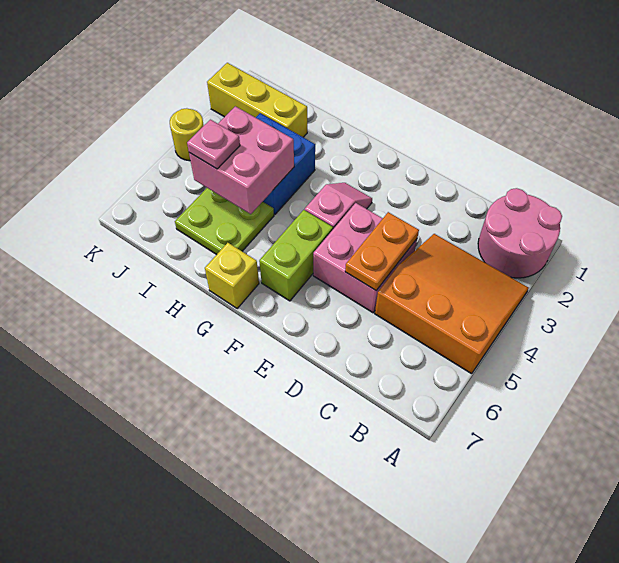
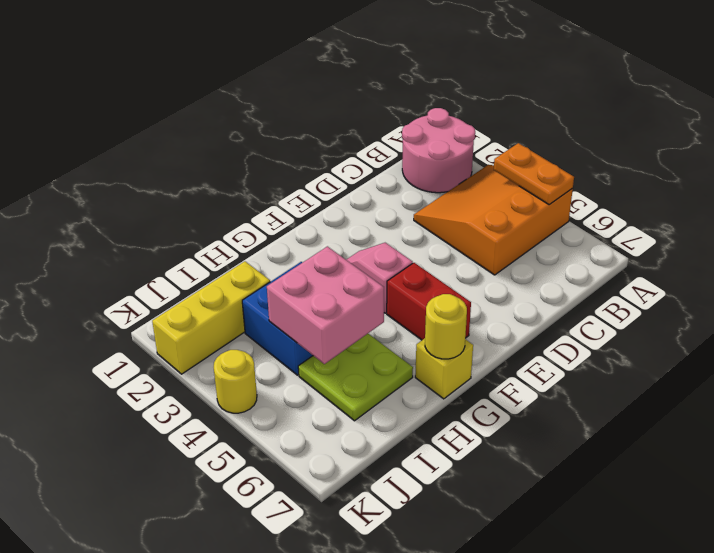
pink 2x2 brick [313,203,417,313] -> none
orange 1x2 plate [345,212,419,290] -> orange 1x2 plate moved to [494,143,574,205]
lime 1x2 brick [259,210,333,301] -> red 1x2 brick [387,263,471,340]
none -> yellow 1x1 round brick [425,294,467,359]
pink 1x1 plate [187,120,240,169] -> none

